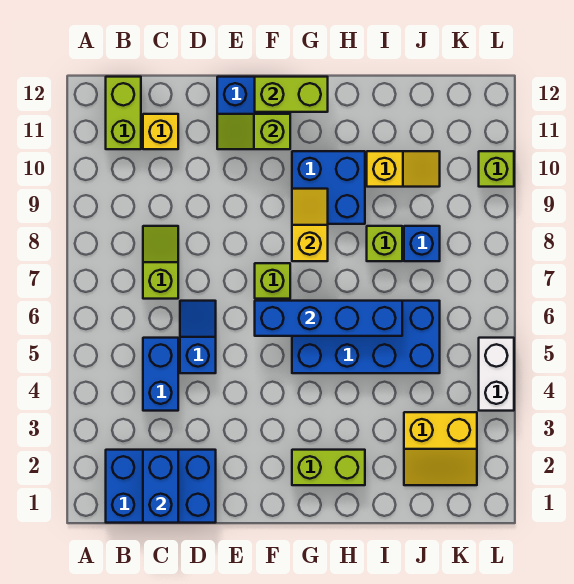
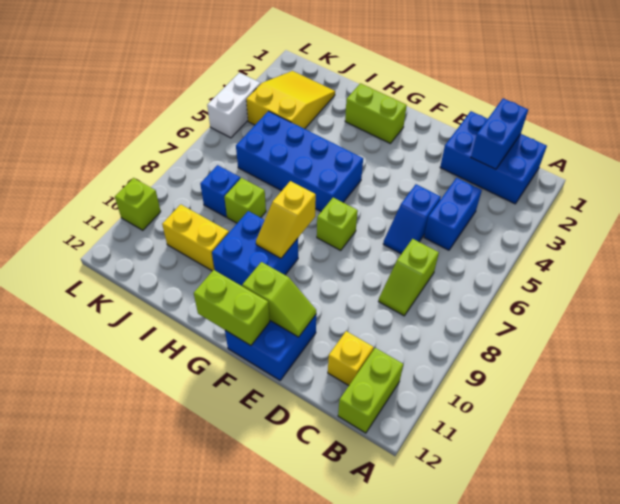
blue 1x4 brick [255,301,402,336] -> none
yellow 1x2 slope [367,151,440,187] -> yellow 1x2 brick [162,204,229,271]
yellow 2x2 slope [404,412,477,485] -> yellow 2x3 slope [246,71,335,129]

